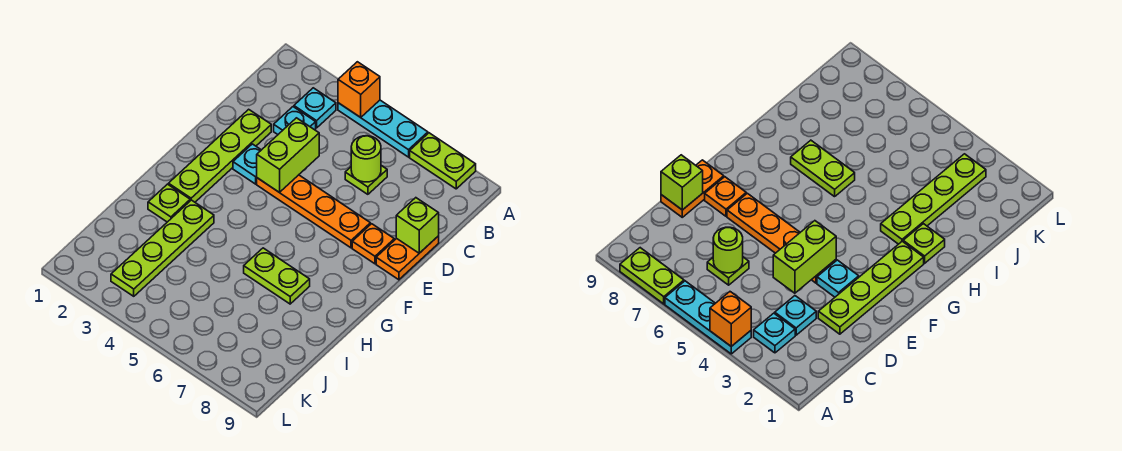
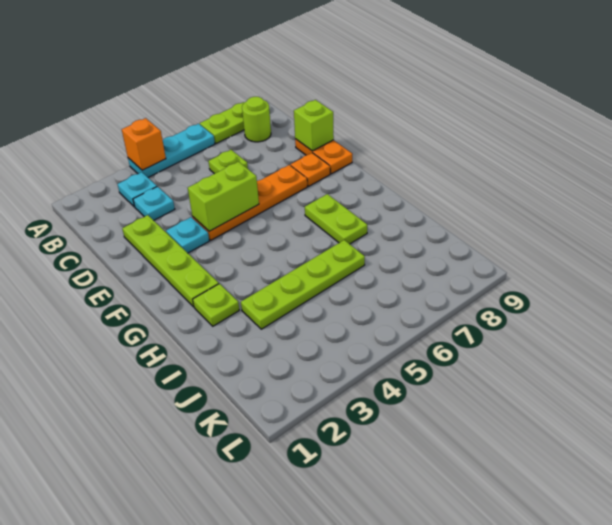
lime 1x1 round brick [351,136,381,182] -> lime 1x1 round brick moved to [242,97,271,142]
lime 1x2 brick [257,118,319,193] -> lime 1x2 brick turned to [188,162,259,231]
lime 1x4 plate [111,200,214,296] -> lime 1x4 plate turned to [241,240,365,329]
lime 1x2 plate [244,248,310,304] -> lime 1x2 plate turned to [305,194,367,244]

